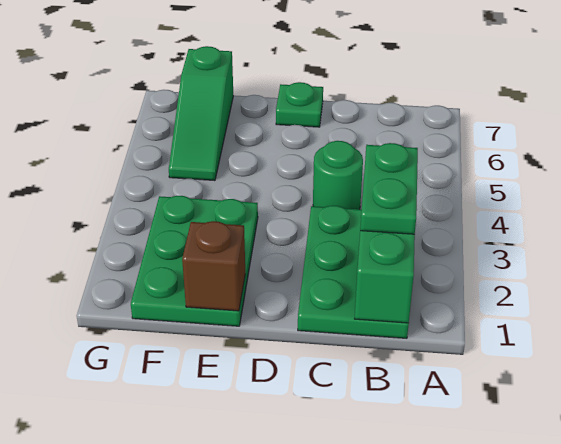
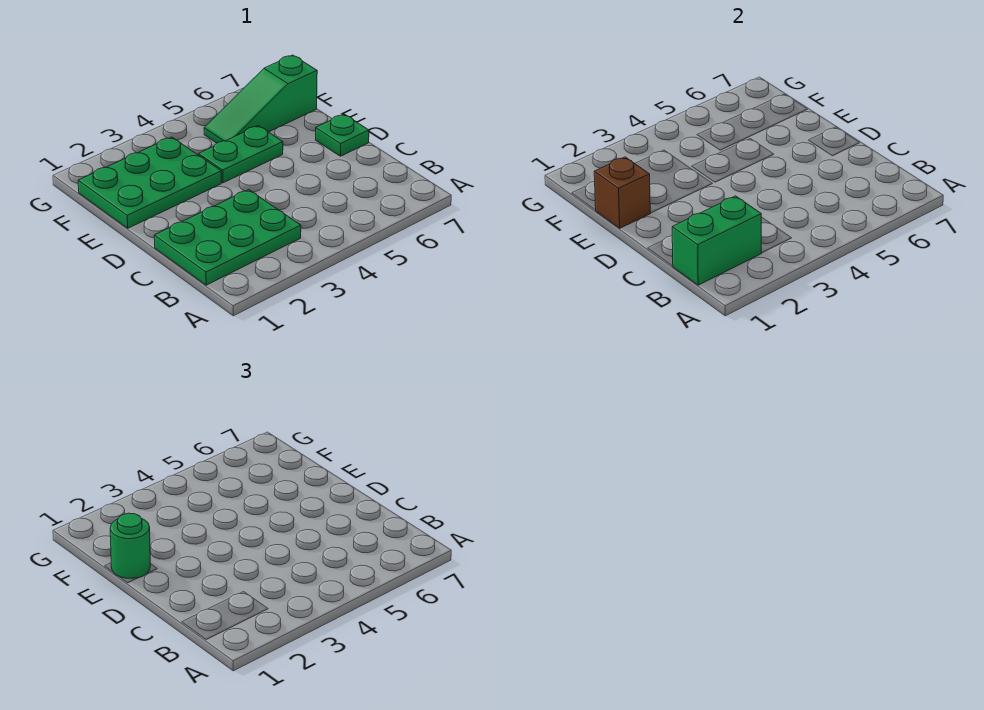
green 1x2 plate [360,143,418,234] -> green 1x2 plate moved to [199,126,283,183]
green 1x1 round brick [313,141,363,209] -> green 1x1 round brick moved to [110,513,150,578]

